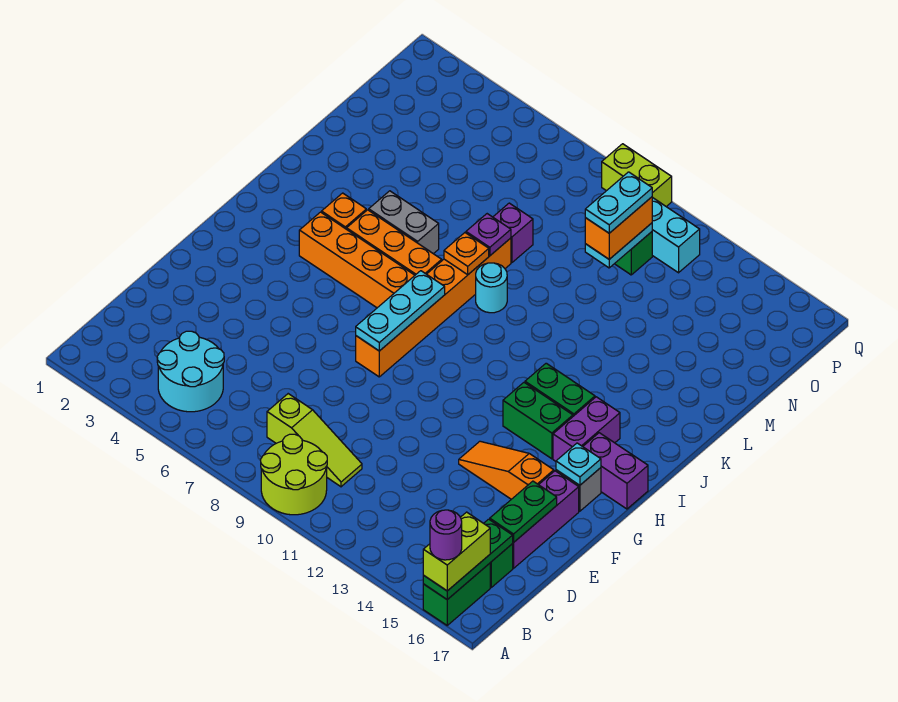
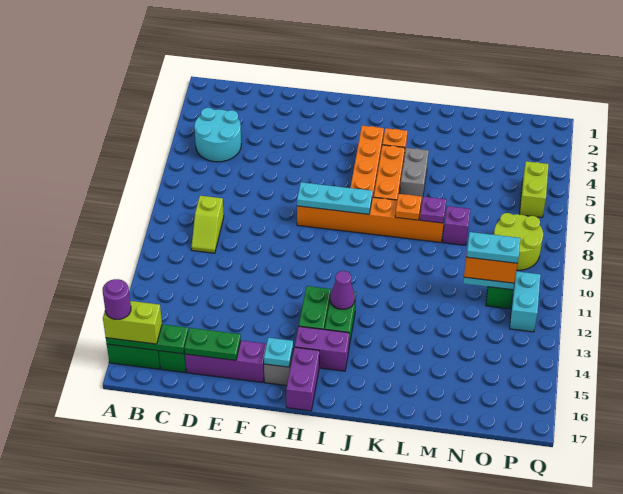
lime 2x2 round brick [261,434,327,515] -> lime 2x2 round brick moved to [494,213,543,270]
lime 1x3 slope [267,394,362,487] -> lime 1x2 slope [191,196,224,253]
orange 1x3 slope [459,441,554,499] -> none
none -> purple 1x1 cone [330,271,355,309]
cyan 1x1 round brick [476,263,507,313] -> none
lime 1x2 brick [602,144,672,206] -> lime 1x2 brick moved to [520,161,549,218]

